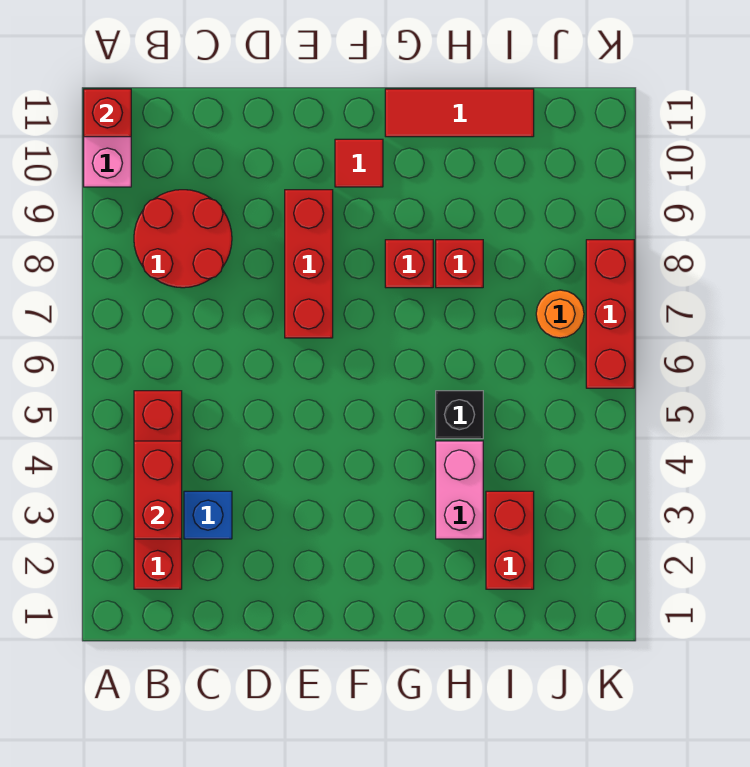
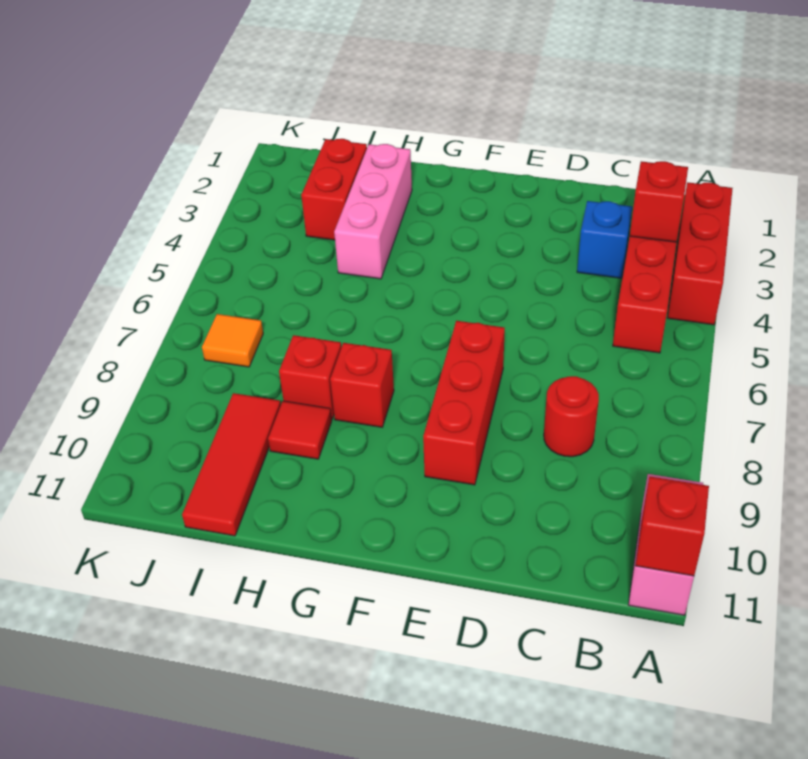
red 1x2 brick [134,441,182,539] -> red 1x1 brick [630,161,688,242]
red 2x2 round brick [134,190,232,288] -> red 1x1 round brick [544,376,599,457]
red 1x1 tile [335,139,383,187] -> red 1x1 tile moved to [268,401,332,459]
red 1x3 tile [385,89,534,137] -> red 1x3 tile turned to [182,393,281,536]
pink 1x2 brick [436,441,483,539] -> pink 1x3 brick [334,144,412,279]
black 1x1 brick [436,391,483,439] -> none
orange 1x1 round brick [536,290,584,338] -> orange 1x1 tile [202,314,263,367]
red 1x3 brick [586,240,634,388] -> red 1x3 brick moved to [667,182,733,325]

